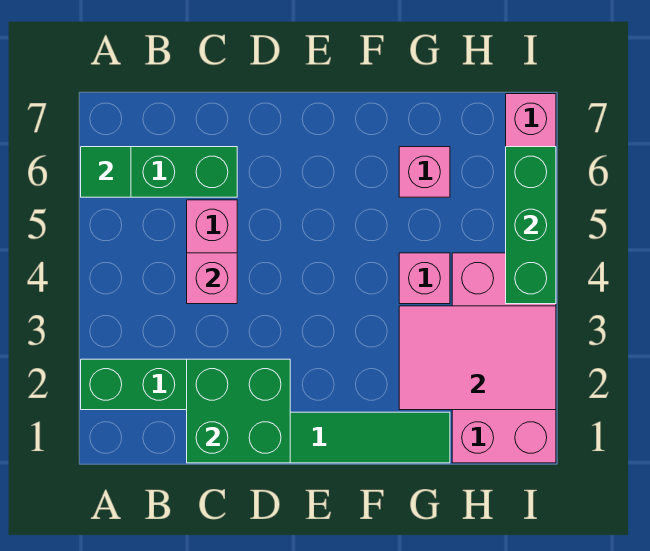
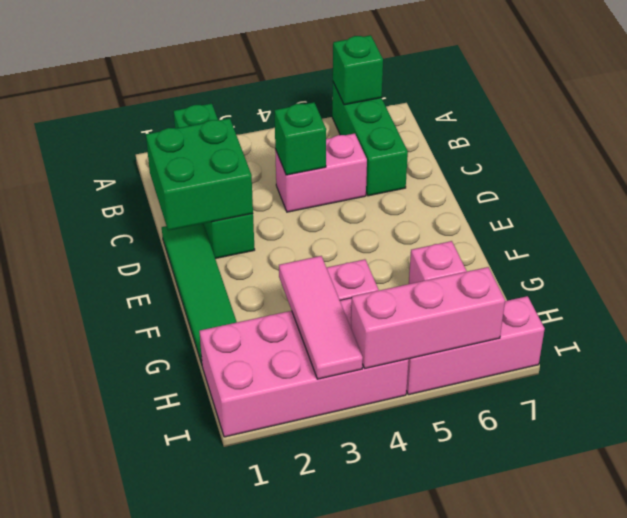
green 1x1 tile [81,147,131,197] -> green 1x1 brick [333,35,383,105]
pink 1x1 brick [187,253,237,304] -> green 1x1 brick [274,102,326,175]
pink 2x3 tile [399,306,556,410] -> pink 1x3 tile [279,256,363,379]
green 1x3 brick [506,147,556,304] -> pink 1x3 brick [351,267,505,368]

